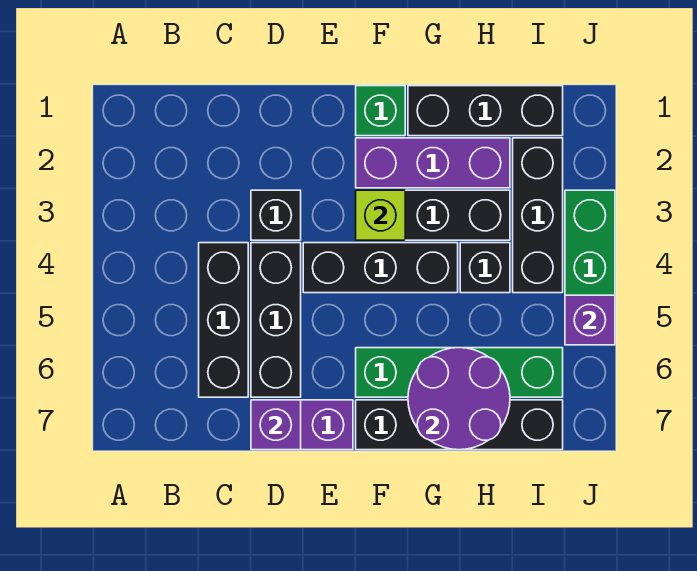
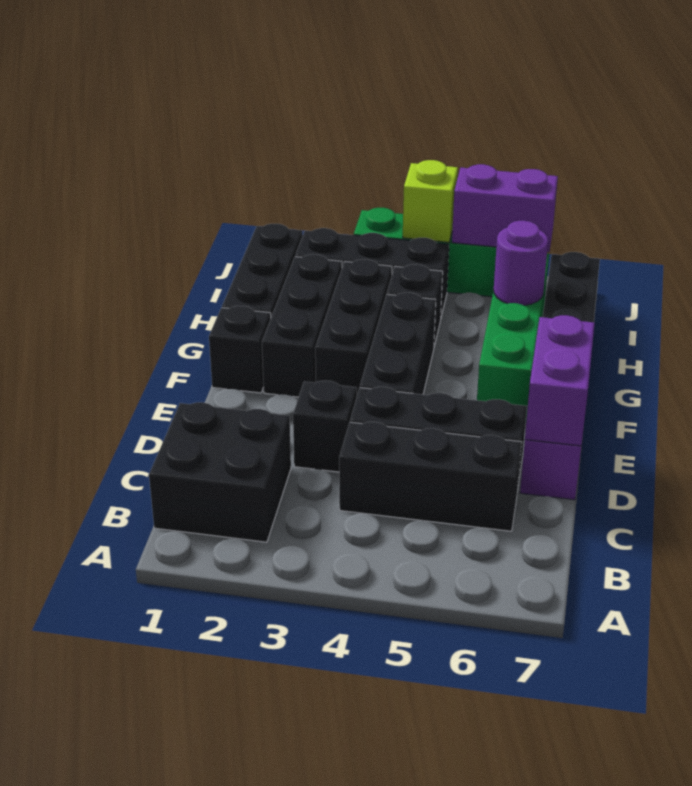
none -> black 2x2 brick [149,402,291,542]
purple 1x1 brick [251,400,301,450] -> purple 1x2 brick [525,315,595,446]
green 1x1 brick [356,86,405,136] -> black 1x1 brick [209,306,271,393]
purple 1x3 brick [356,138,510,188] -> black 1x3 brick [262,254,342,397]
lime 1x1 brick [356,190,405,240] -> lime 1x1 brick moved to [403,160,458,242]
purple 2x2 round brick [408,348,510,450] -> purple 1x1 round brick [494,221,548,305]
purple 1x1 brick [565,295,615,345] -> purple 1x2 brick [452,164,558,252]

